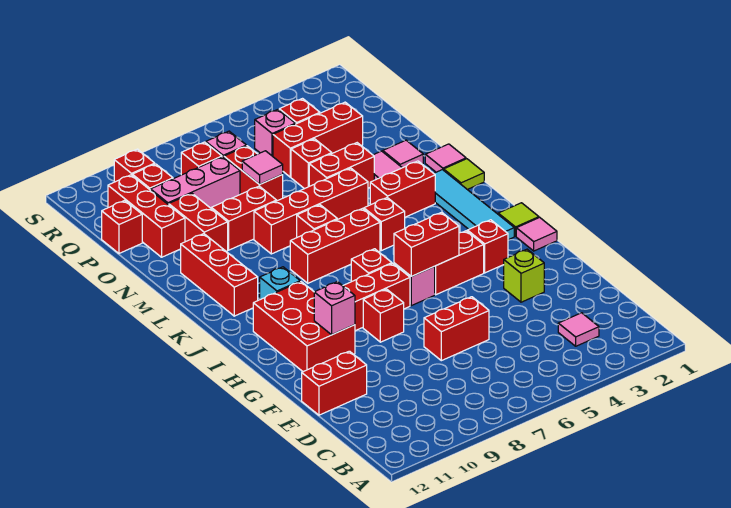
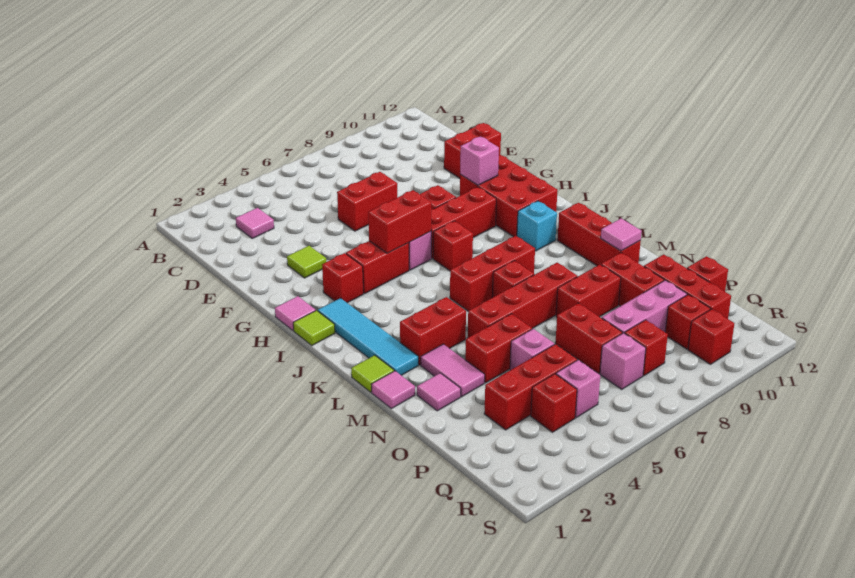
lime 1x1 brick [504,249,544,302] -> lime 1x1 tile [287,246,326,278]
red 1x1 brick [364,198,405,251] -> none
red 1x1 brick [291,139,332,189] -> pink 1x1 brick [510,329,554,370]
pink 1x1 tile [242,151,283,185] -> pink 1x1 tile moved to [601,218,642,251]

